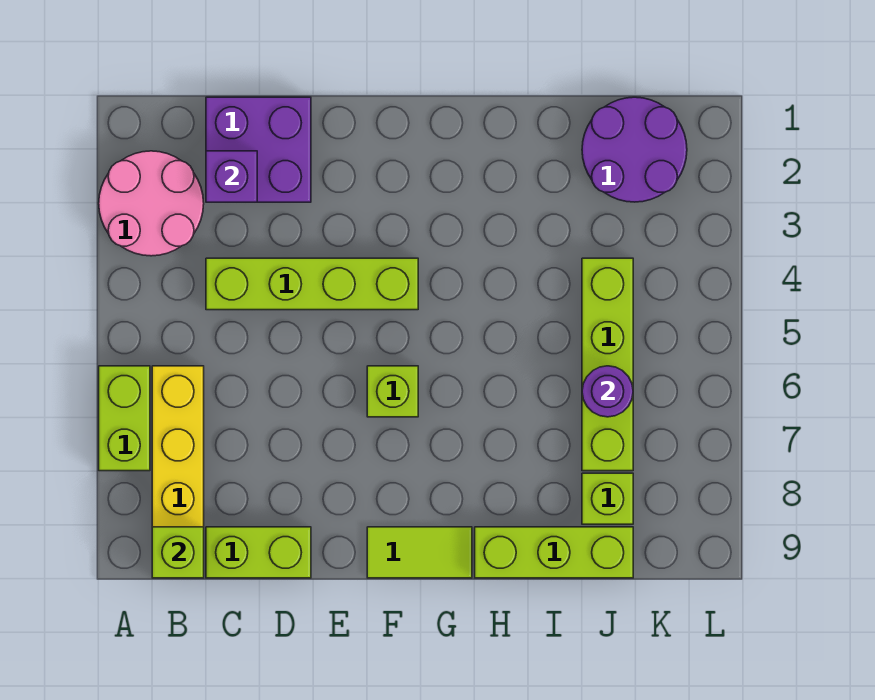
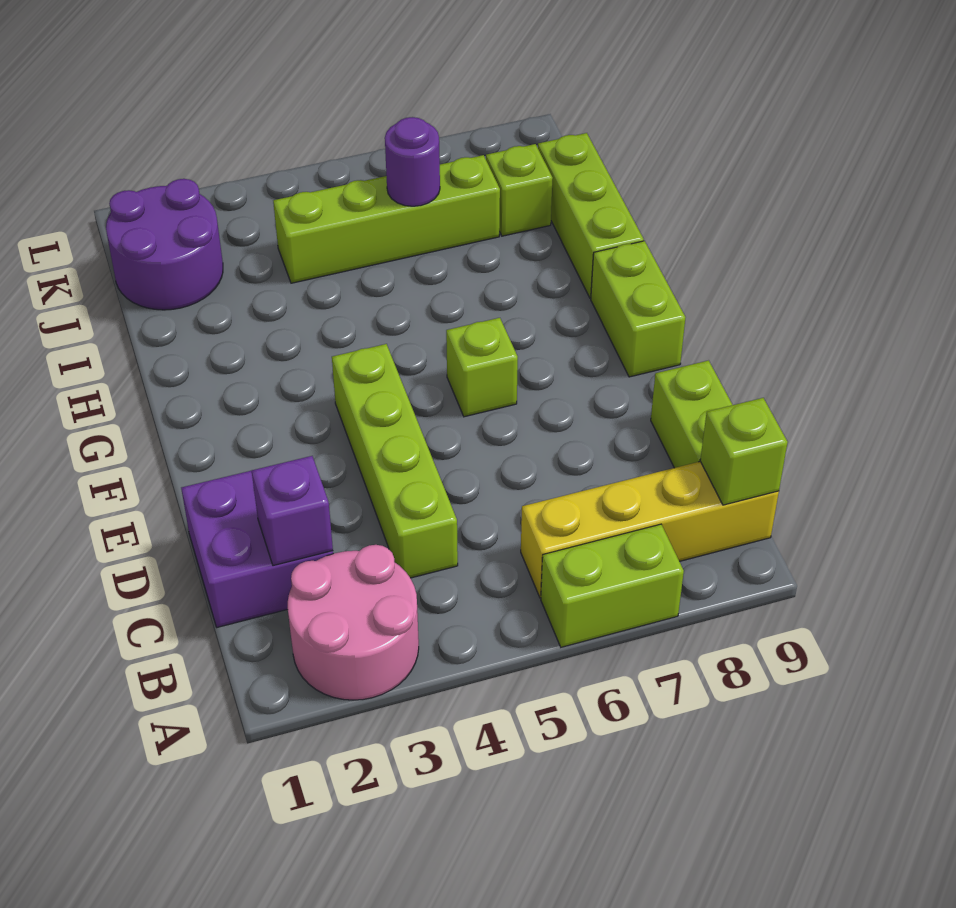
lime 1x2 tile [367,527,472,578] -> lime 1x2 brick [591,241,686,377]

